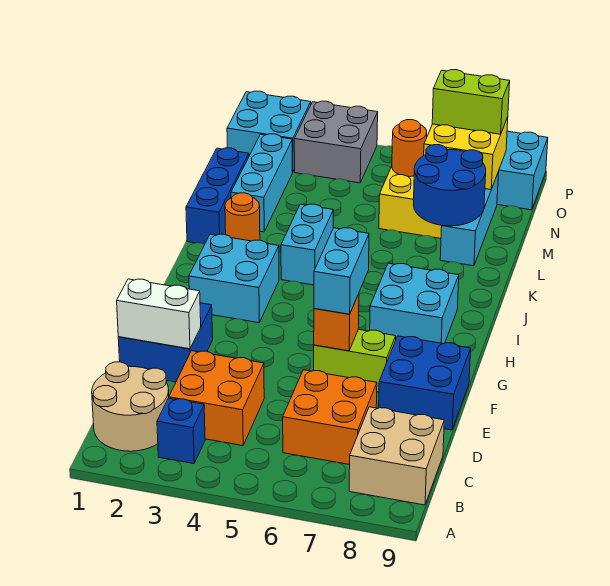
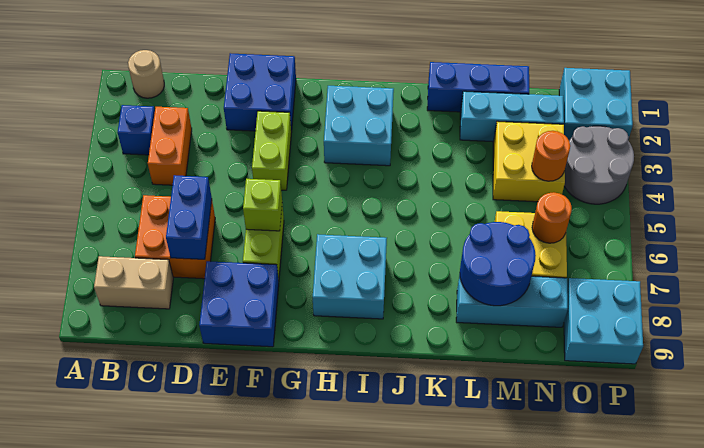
tan 2x2 round brick [92,362,169,451] -> tan 1x1 round brick [128,50,164,98]
tan 2x2 brick [349,407,444,505] -> tan 1x2 brick [94,256,173,309]
orange 2x2 brick [169,351,264,446] -> orange 1x2 brick [148,107,192,185]
none -> blue 1x2 brick [166,175,212,259]
white 1x2 brick [117,279,201,349] -> none
orange 1x1 brick [314,294,359,351] -> lime 1x1 brick [243,179,282,231]
cyan 1x2 brick [314,228,369,314] -> none
cyan 1x2 brick [281,204,333,285] -> none
orange 1x1 round brick [225,193,260,241] -> orange 1x1 round brick moved to [532,131,570,181]
yellow 2x2 brick [424,117,508,190] -> yellow 2x2 brick moved to [493,121,565,202]
grey 2x2 brick [294,101,378,183] -> grey 2x2 round brick [564,126,634,204]
lime 1x2 brick [432,70,510,134] -> lime 1x2 brick moved to [252,111,291,190]

